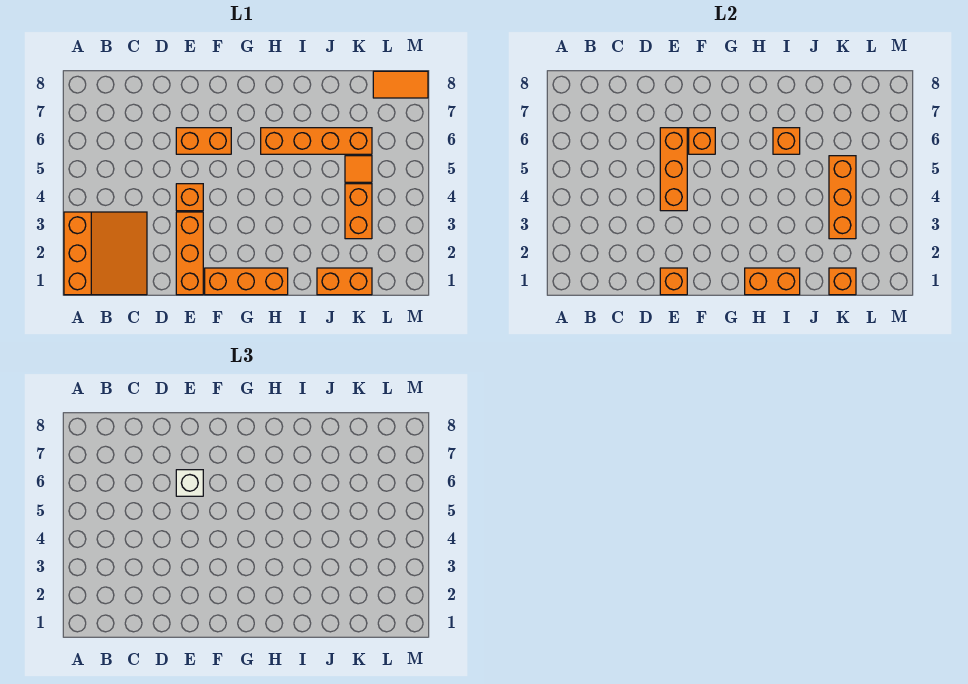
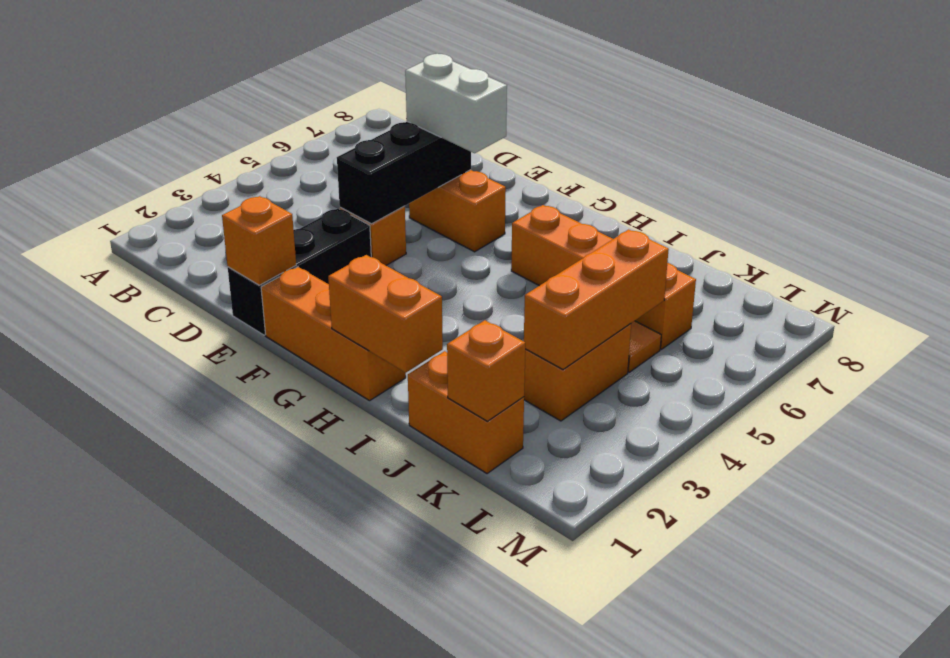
orange 3x3 slope [64,212,147,295] -> none
orange 1x3 brick [176,212,203,295] -> black 1x3 brick [228,208,371,335]
orange 1x3 brick [660,128,687,211] -> black 1x3 brick [337,122,471,224]
white 1x1 brick [176,470,203,496] -> white 1x2 brick [405,54,507,153]
orange 1x1 brick [689,128,715,154] -> none
orange 1x1 brick [773,128,800,154] -> none
orange 1x2 tile [373,71,428,98] -> none

